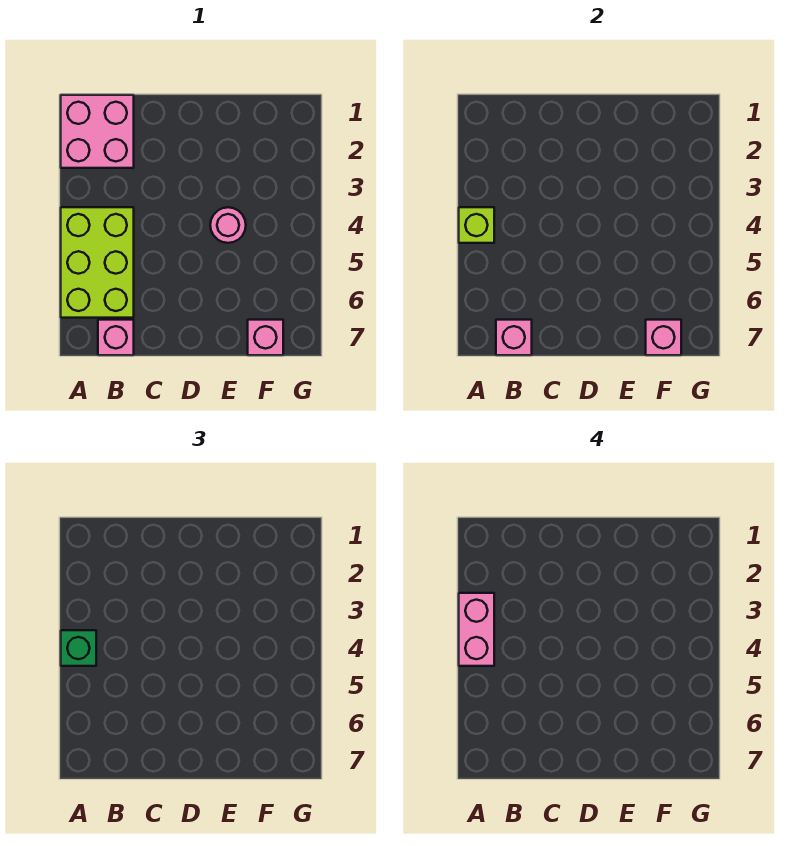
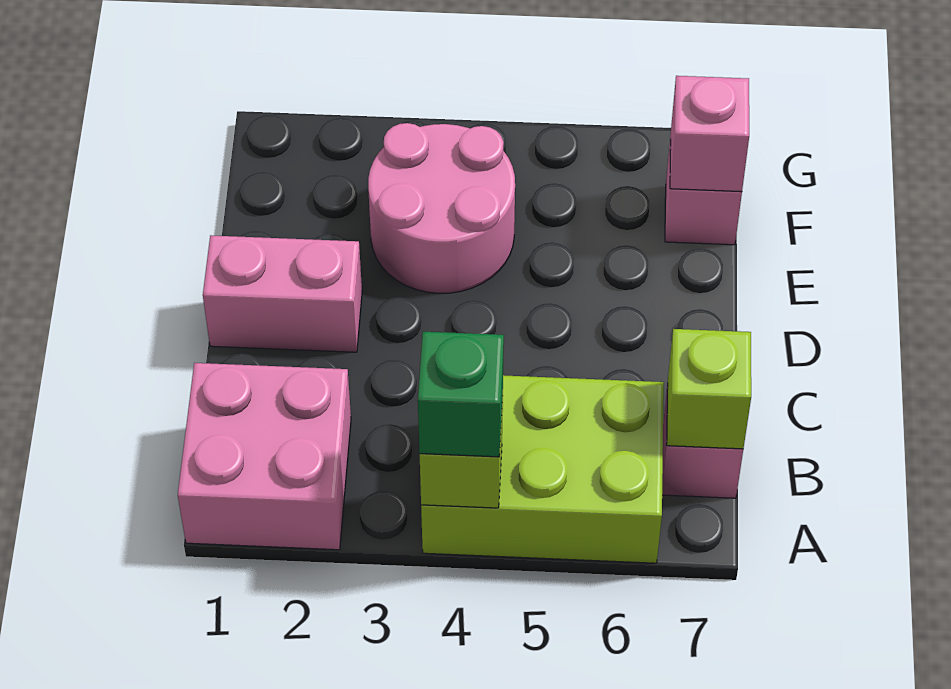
pink 1x2 brick [459,593,494,666] -> pink 1x2 brick moved to [203,235,362,352]
pink 1x1 brick [496,320,532,355] -> lime 1x1 brick [667,329,751,449]
pink 1x1 round brick [210,207,246,243] -> pink 2x2 round brick [368,123,515,293]

